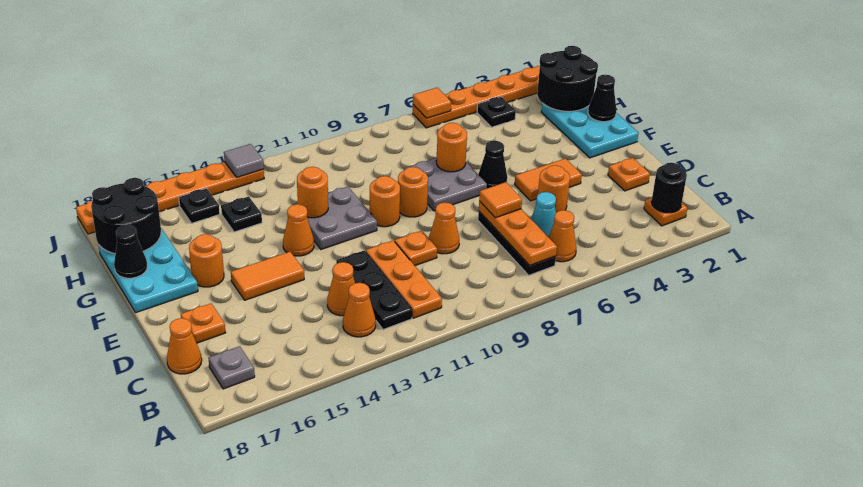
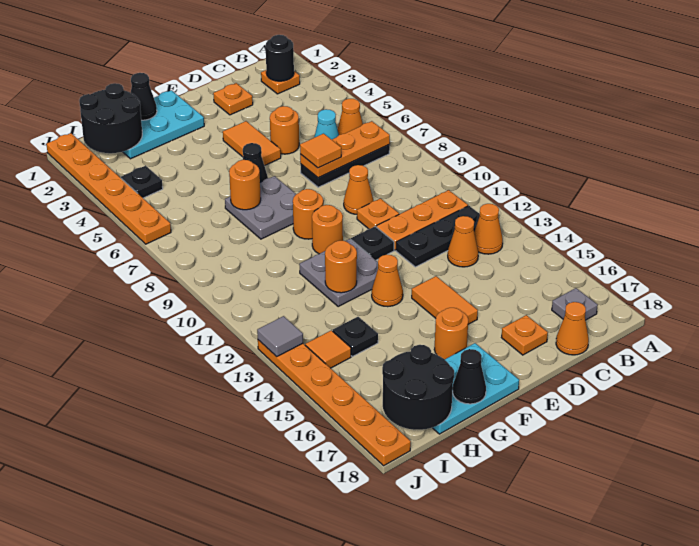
black 1x1 plate [179,188,220,223] -> black 1x1 plate moved to [351,226,394,260]
orange 1x1 tile [413,88,451,118] -> orange 1x1 tile moved to [305,330,351,368]

